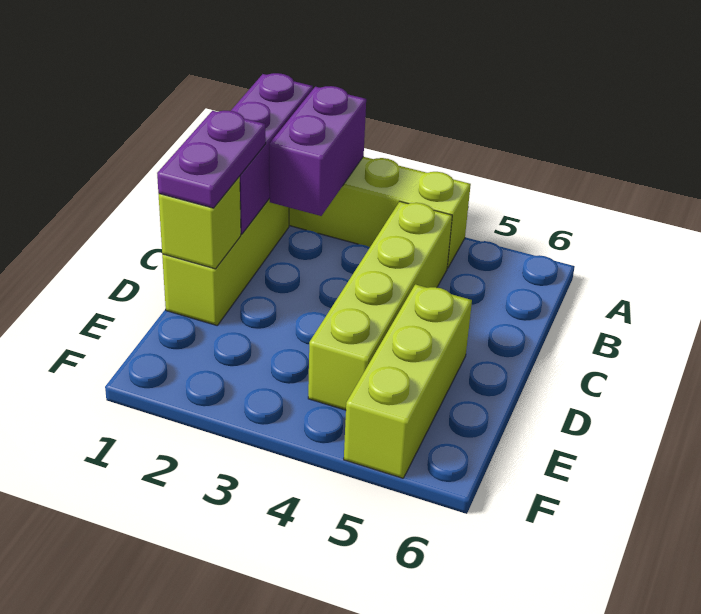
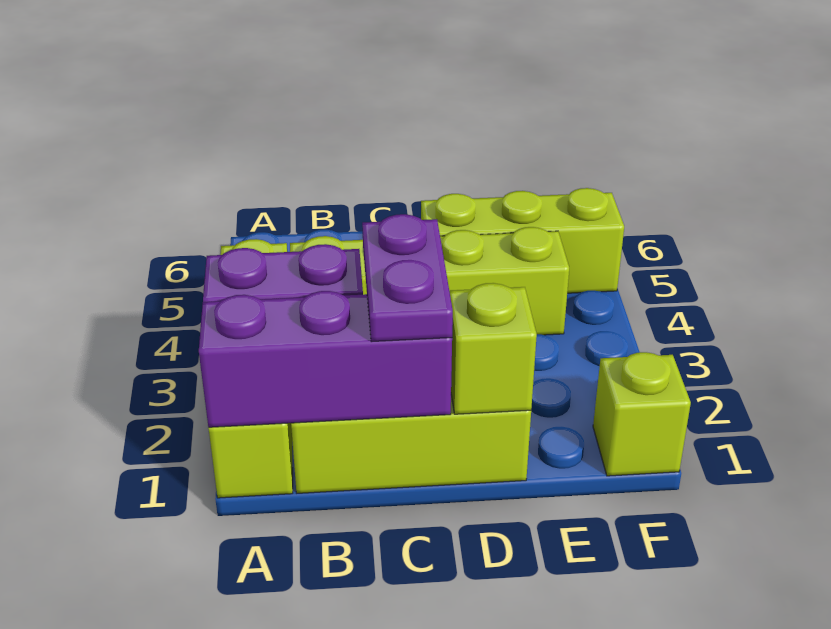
purple 1x2 plate [157,111,266,208] -> purple 1x2 plate turned to [362,214,453,342]
none -> lime 1x1 brick [593,352,691,476]

